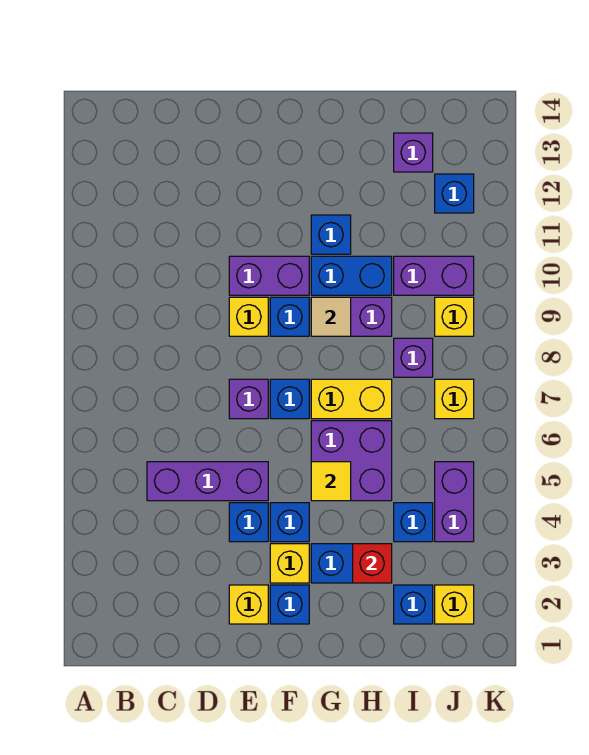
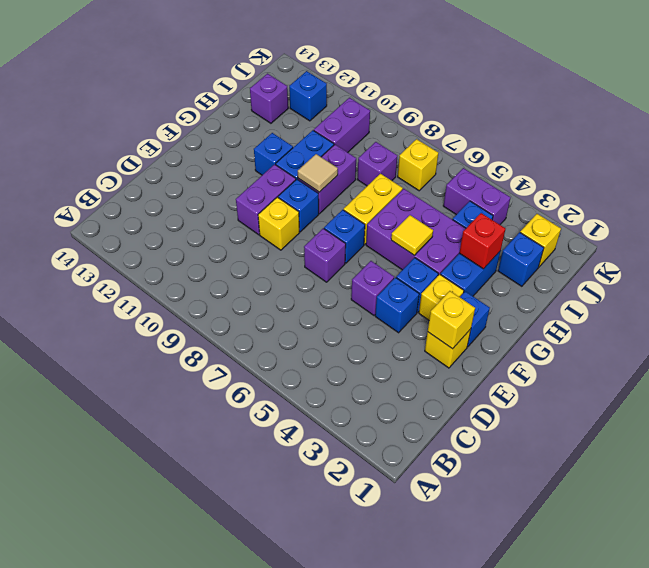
purple 1x3 brick [147,462,268,501] -> purple 1x1 brick [351,261,394,315]
purple 2x2 brick [311,421,392,501] -> purple 2x3 brick [366,189,466,275]
yellow 1x1 brick [435,297,474,336] -> yellow 1x1 brick moved to [428,291,475,349]

